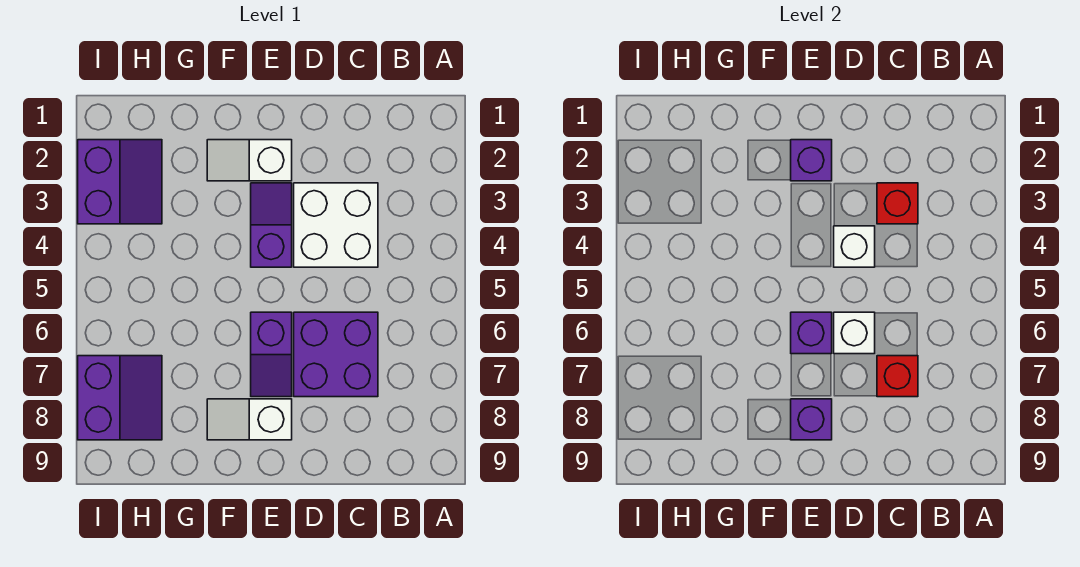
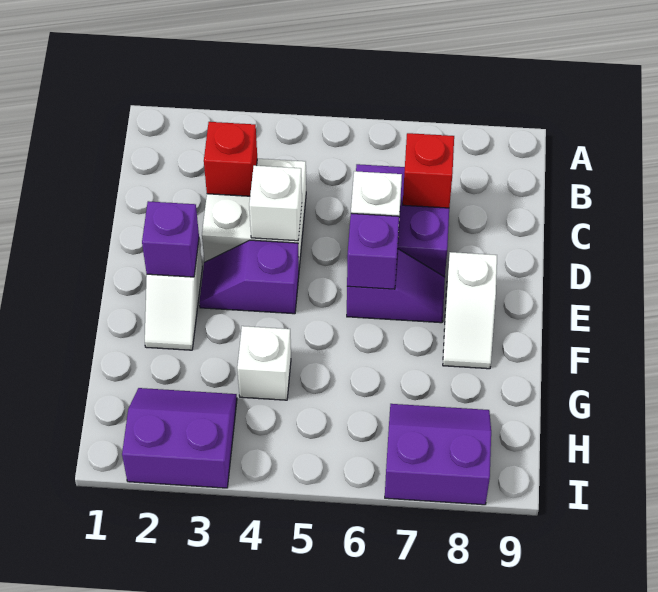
purple 1x1 brick [791,399,832,440] -> none
none -> white 1x1 brick [237,326,291,400]

